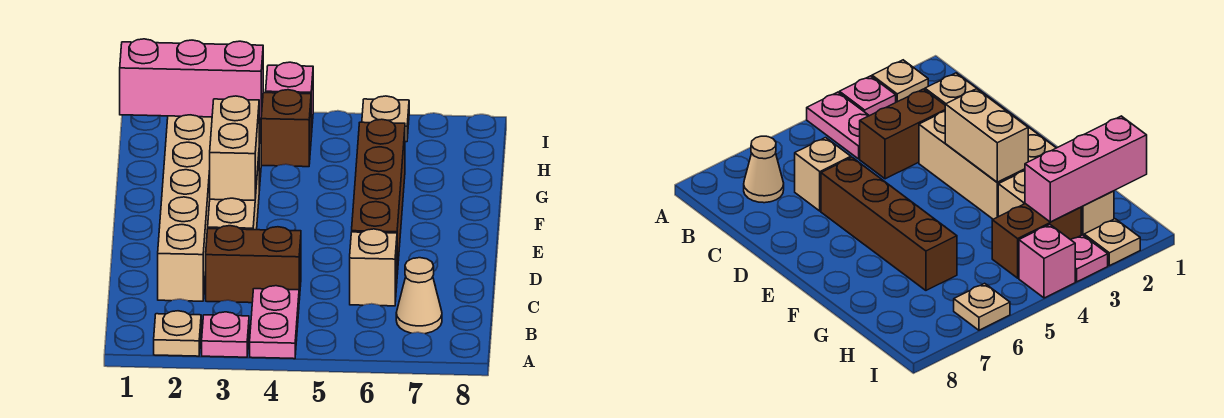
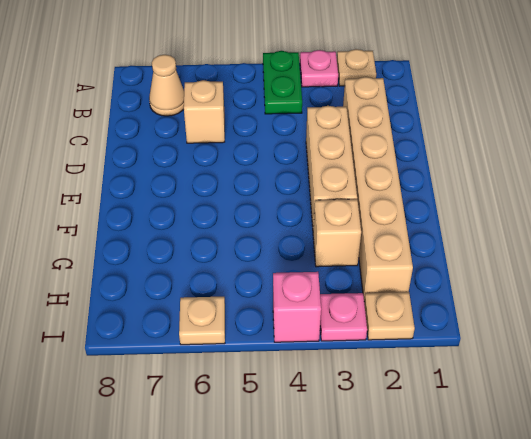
pink 1x2 plate [250,286,299,359] -> green 1x2 plate [263,51,302,114]
brown 1x2 brick [206,226,301,303] -> none
brown 1x4 brick [352,119,405,274] -> none
tan 1x2 brick [210,96,260,200] -> none
pink 1x3 brick [120,39,263,118] -> none
brown 1x2 brick [259,90,311,167] -> none

